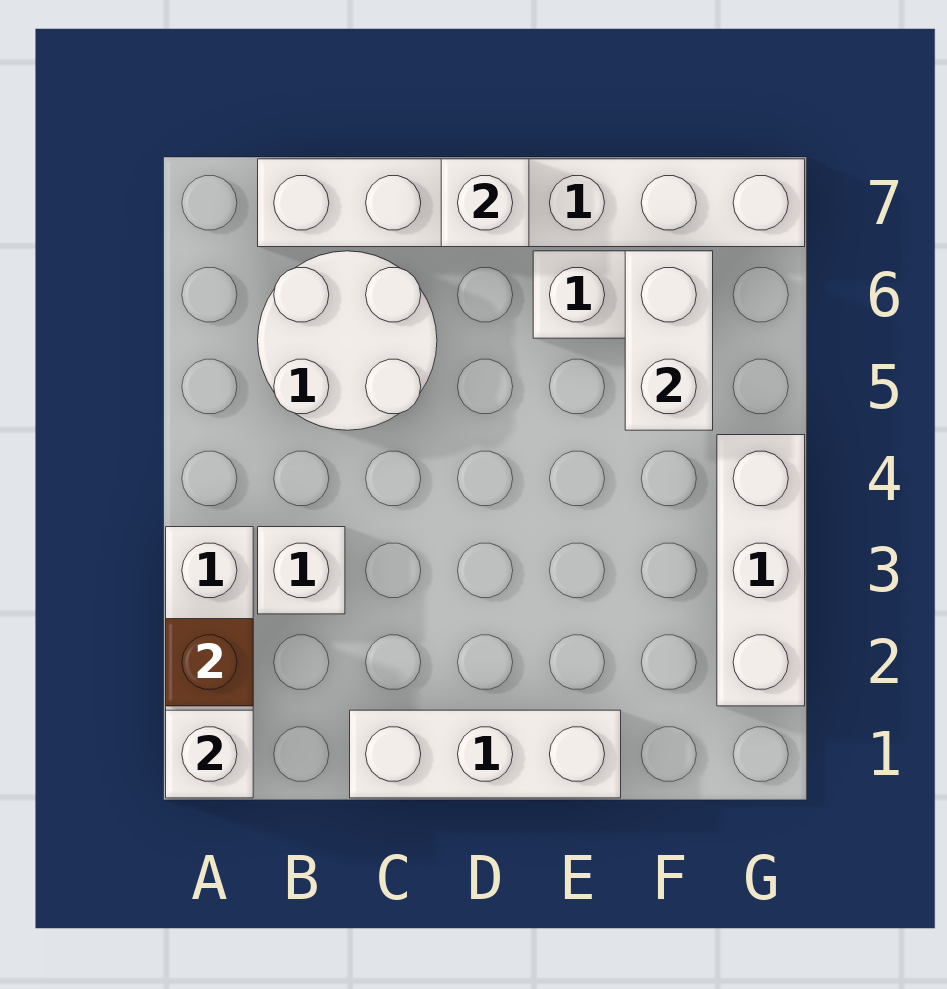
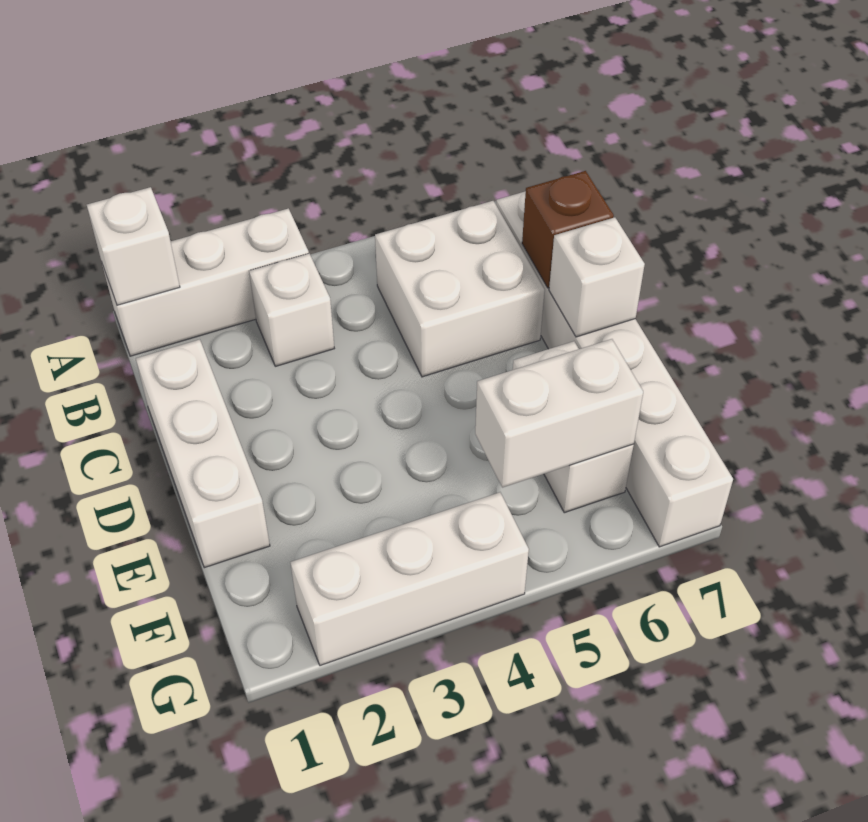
brown 1x1 brick [166,619,253,706] -> brown 1x1 brick moved to [522,171,614,288]
white 2x2 round brick [258,251,437,430] -> white 2x2 brick [375,201,545,377]

